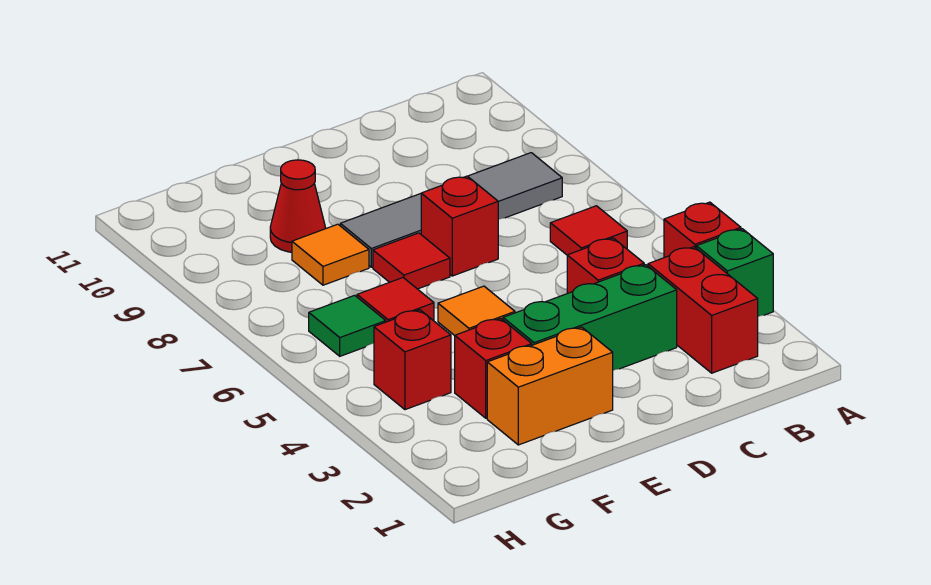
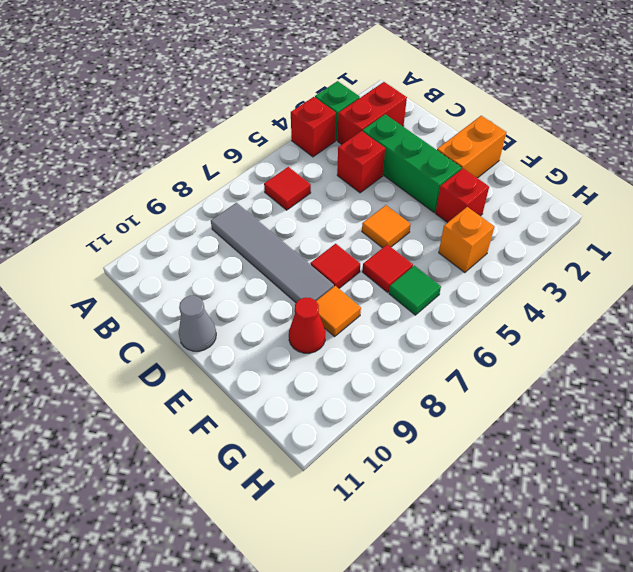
red 1x1 brick [421,176,498,276] -> none
none -> grey 1x1 cone [179,296,216,351]
orange 1x2 brick [487,327,613,445] -> orange 1x2 brick turned to [437,116,506,178]
red 1x1 brick [374,310,451,410] -> orange 1x1 brick [439,207,495,273]

